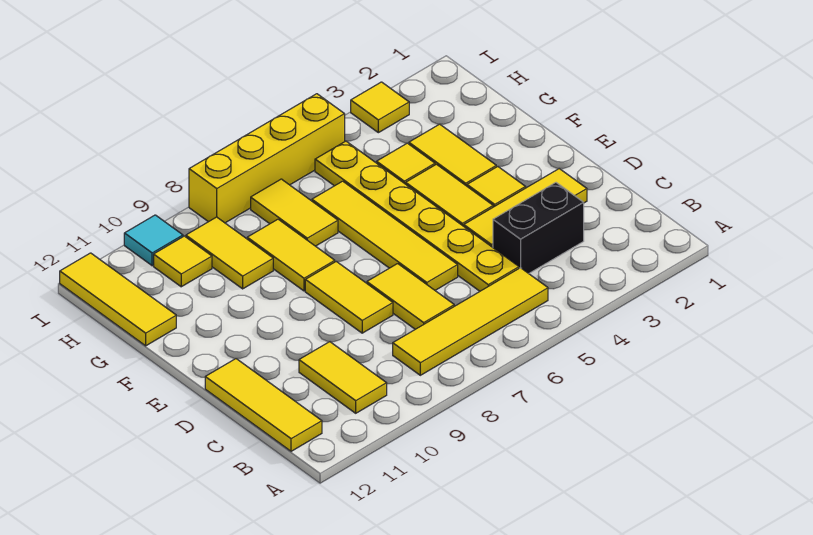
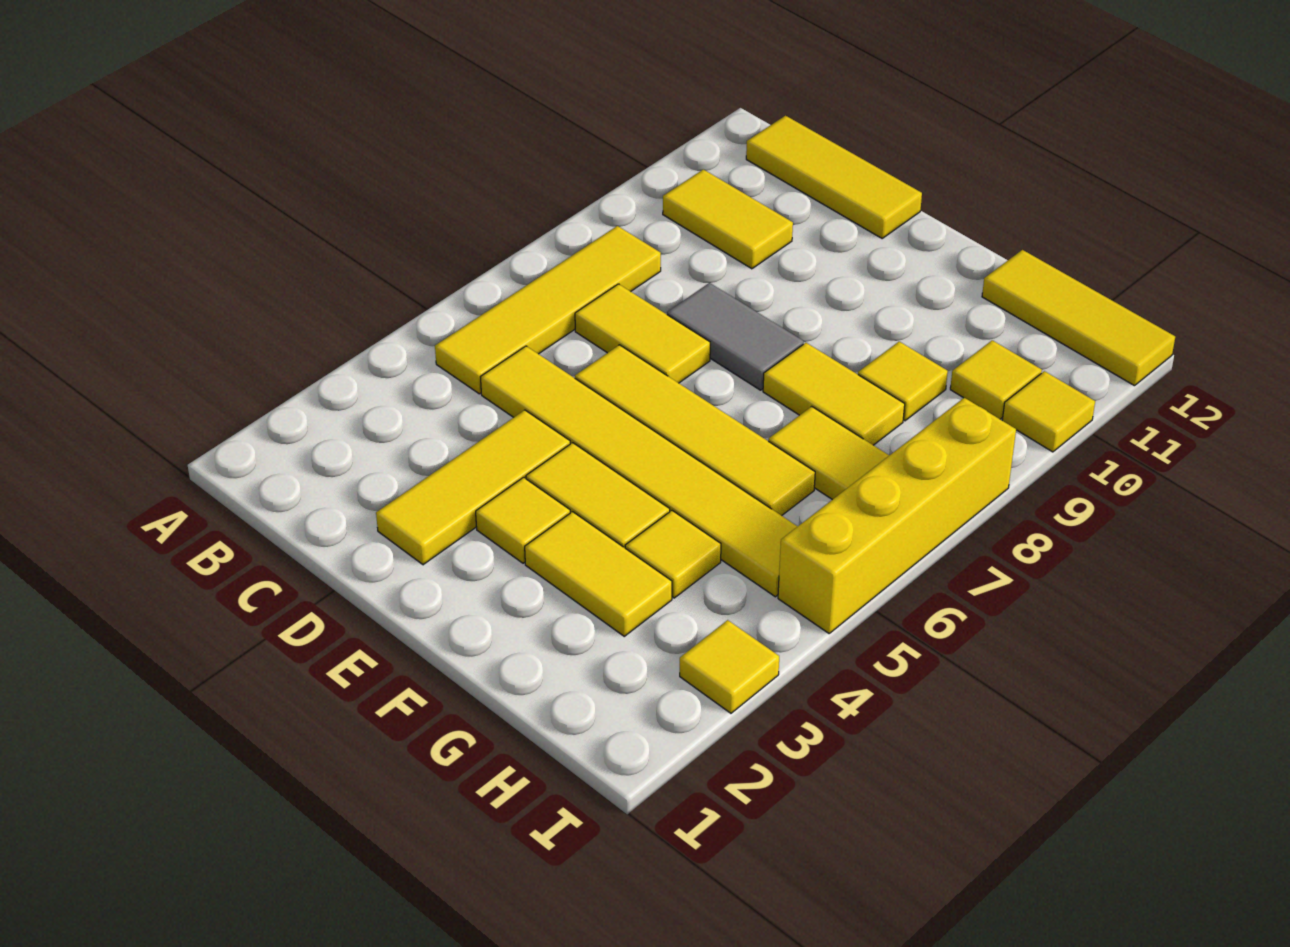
black 1x2 brick [493,183,584,274] -> none
yellow 1x6 plate [315,141,519,291] -> yellow 1x6 tile [481,346,798,597]
yellow 1x2 tile [305,261,393,333] -> grey 1x2 tile [667,283,804,390]
yellow 1x2 tile [186,217,273,289] -> yellow 1x1 tile [858,342,948,421]
cyan 1x1 tile [124,215,183,266] -> yellow 1x1 tile [1002,371,1095,452]

